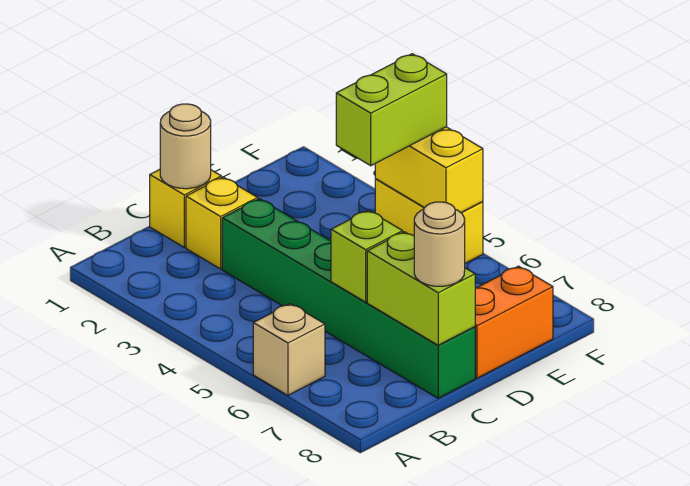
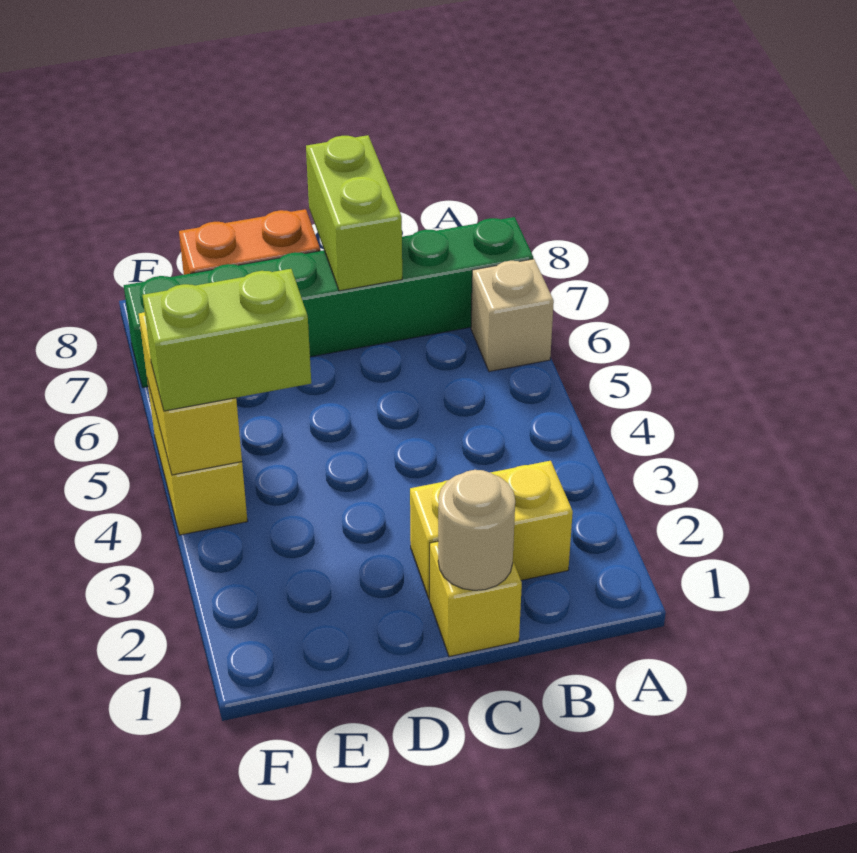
yellow 1x1 brick [186,177,258,269] -> yellow 1x2 brick [410,461,573,599]
green 1x6 brick [222,199,475,398] -> green 1x6 brick turned to [124,217,533,387]
lime 1x1 brick [331,210,403,302] -> none
tan 1x1 round brick [414,202,465,286] -> none

